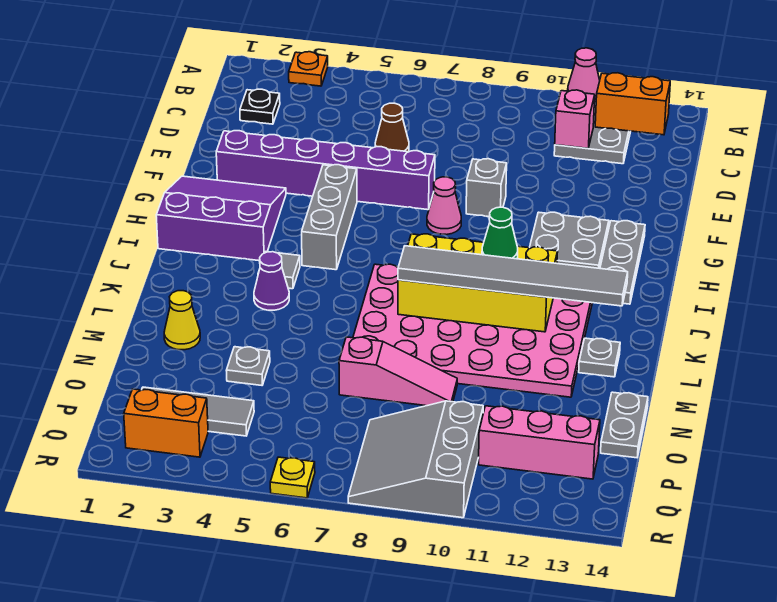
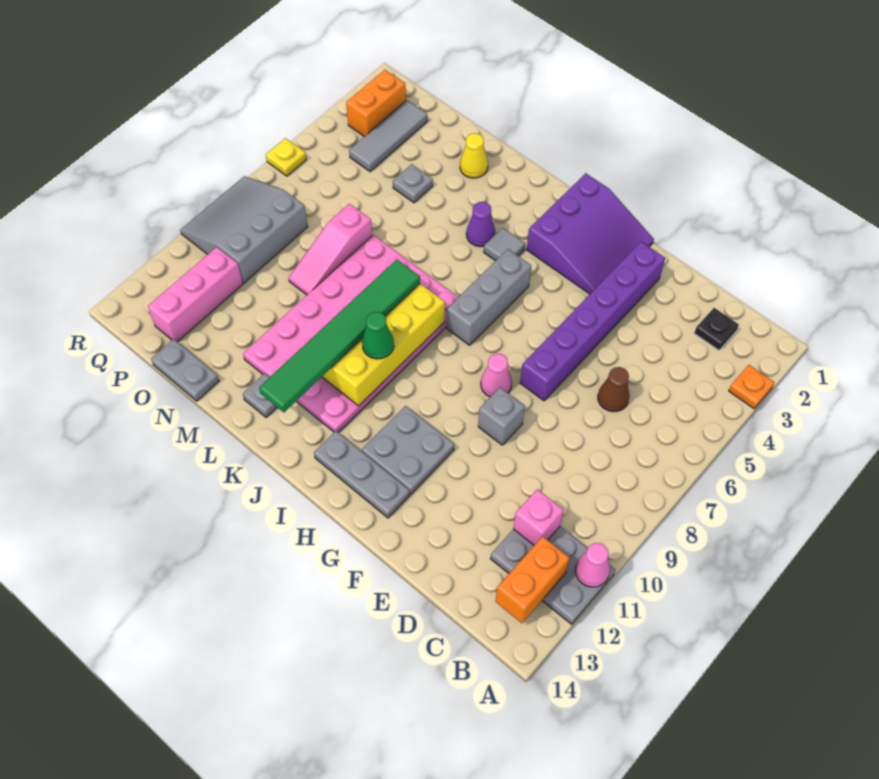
grey 1x3 brick [302,165,357,270] -> grey 1x3 brick turned to [447,249,531,345]
grey 1x6 tile [398,246,628,306] -> green 1x6 tile [259,259,420,412]
grey 3x3 slope [348,401,483,518] -> grey 3x3 slope turned to [180,176,308,283]

